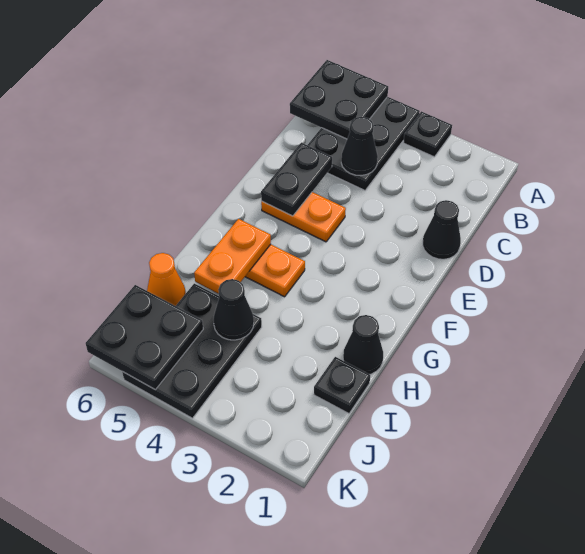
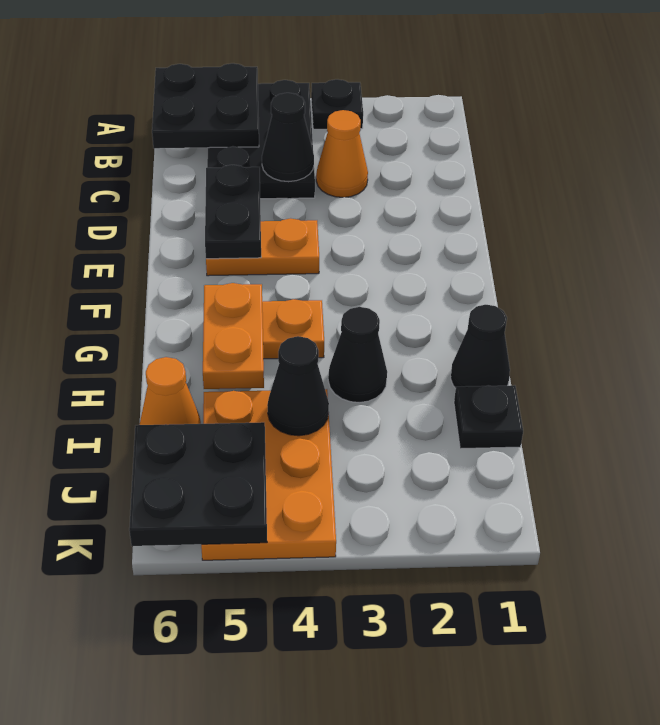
none -> orange 1x1 cone [316,110,368,197]
black 1x1 cone [423,200,461,259] -> black 1x1 cone moved to [328,307,387,403]
black 2x3 plate [122,284,262,418] -> orange 2x3 plate [201,389,336,560]

